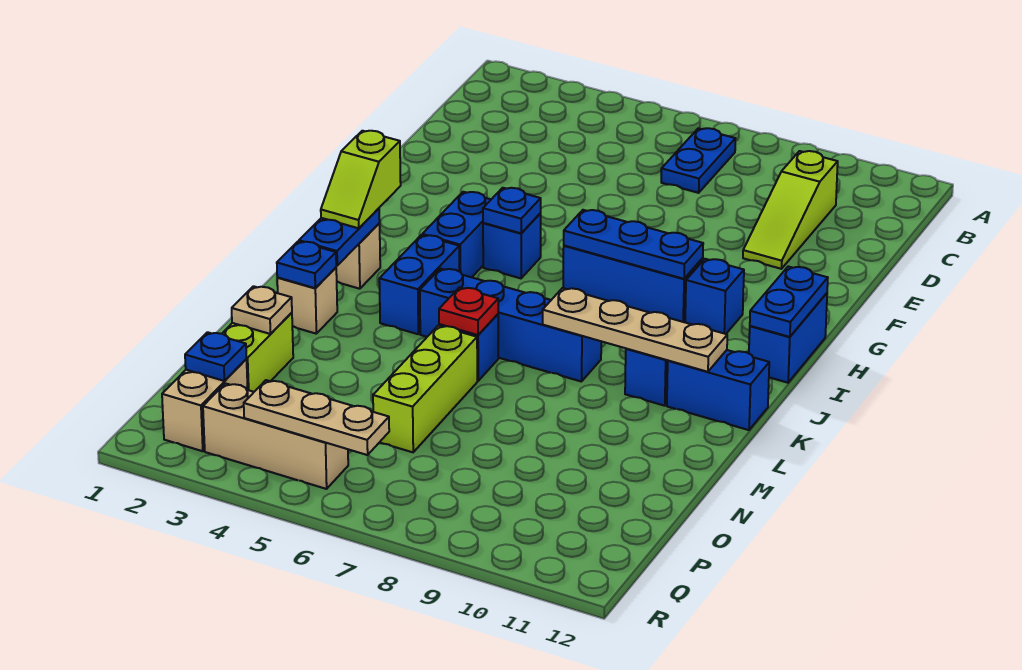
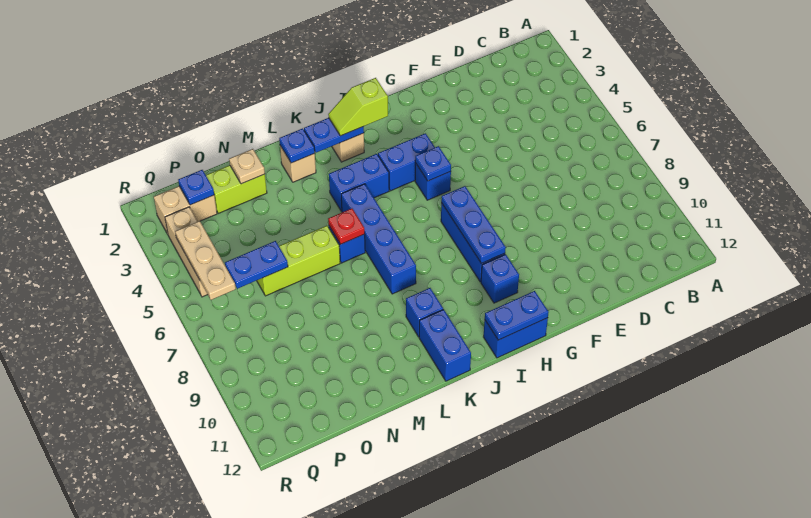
blue 1x2 plate [661,128,736,193] -> blue 1x2 plate moved to [225,241,288,289]
lime 1x3 slope [743,151,838,269] -> none
tan 1x4 plate [543,288,727,372] -> none

